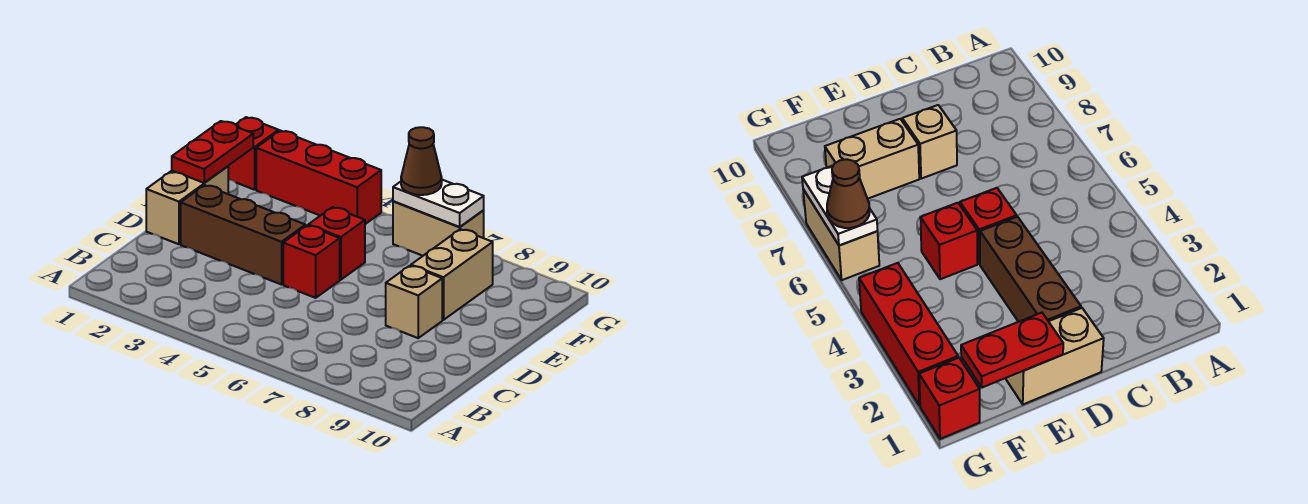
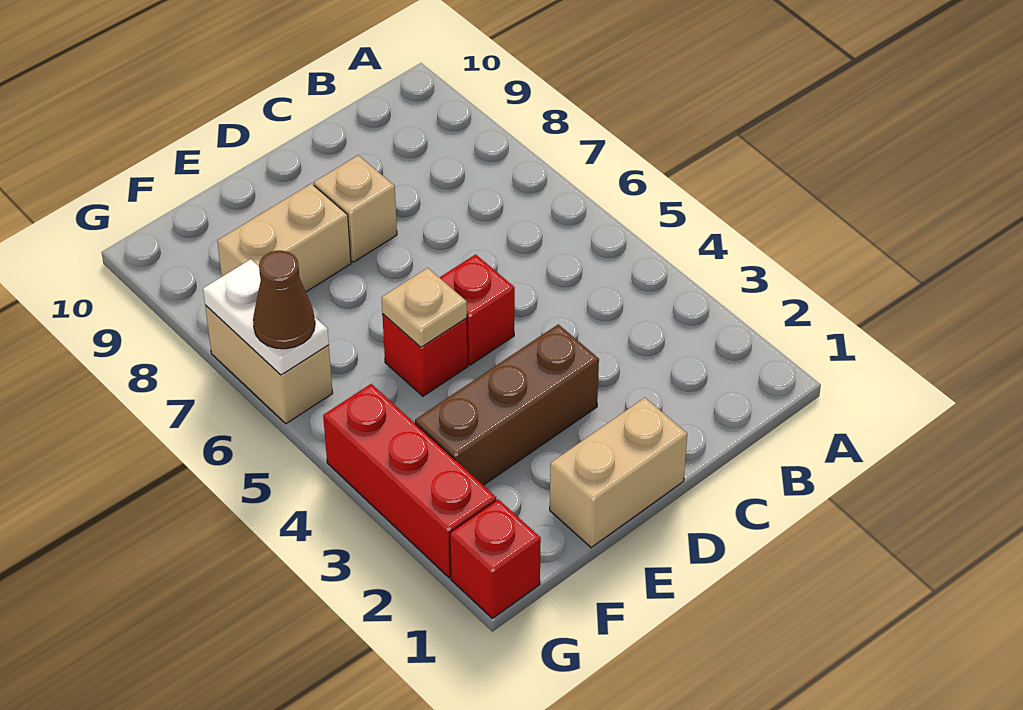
brown 1x3 brick [181,185,306,285] -> brown 1x3 brick turned to [415,324,599,485]
red 1x2 plate [172,121,253,183] -> none
none -> tan 1x1 plate [381,268,467,347]

